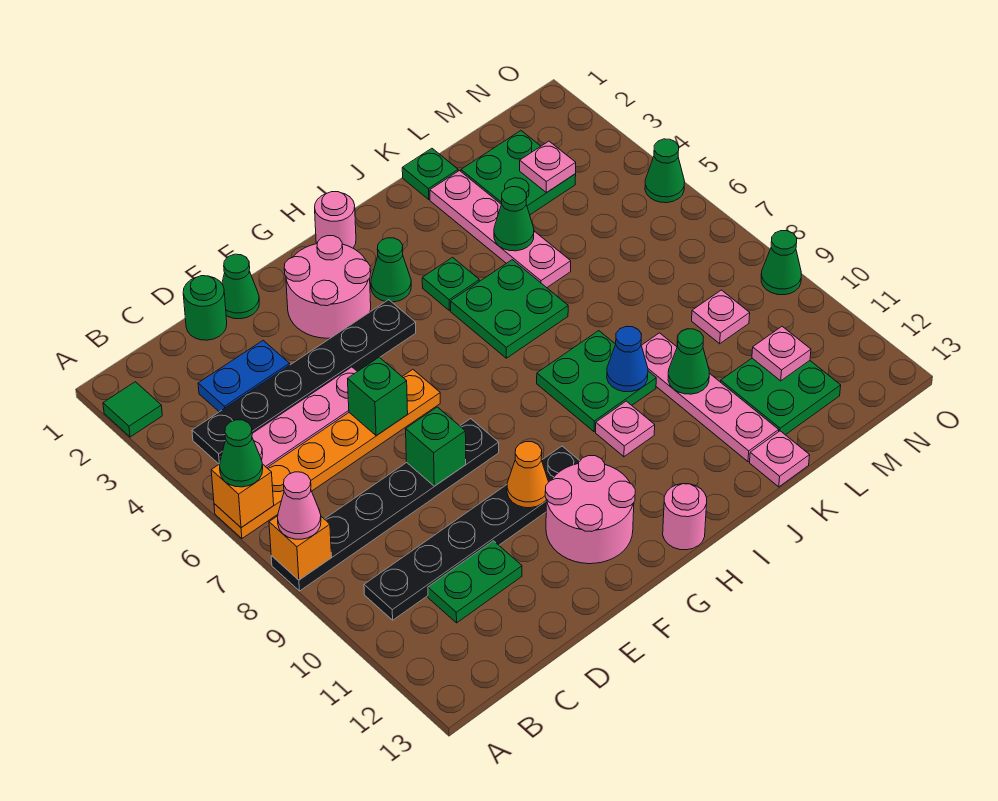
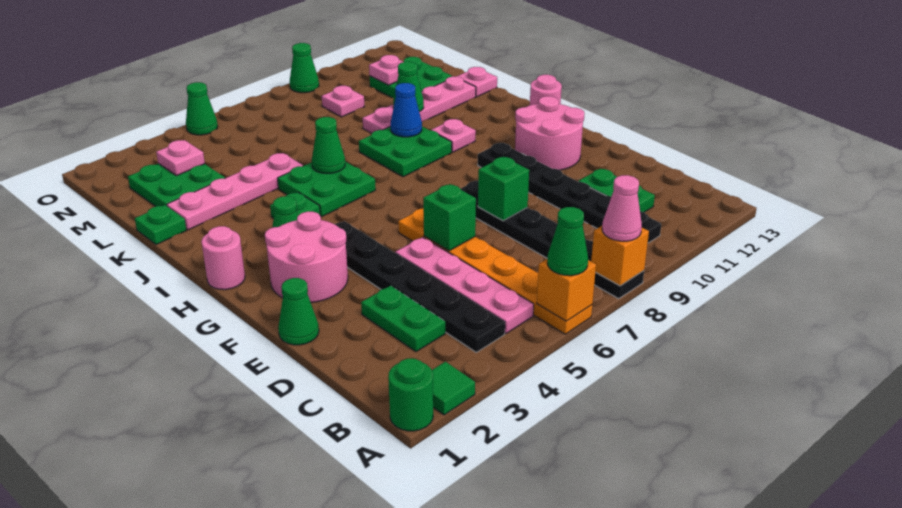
blue 1x2 plate [198,341,290,412] -> green 1x2 plate [361,286,445,352]
green 1x1 round brick [183,276,227,340] -> green 1x1 round brick moved to [388,358,433,431]
orange 1x1 cone [507,442,548,508] -> none
green 1x1 cone [494,187,534,251] -> green 1x1 cone moved to [312,117,346,173]

